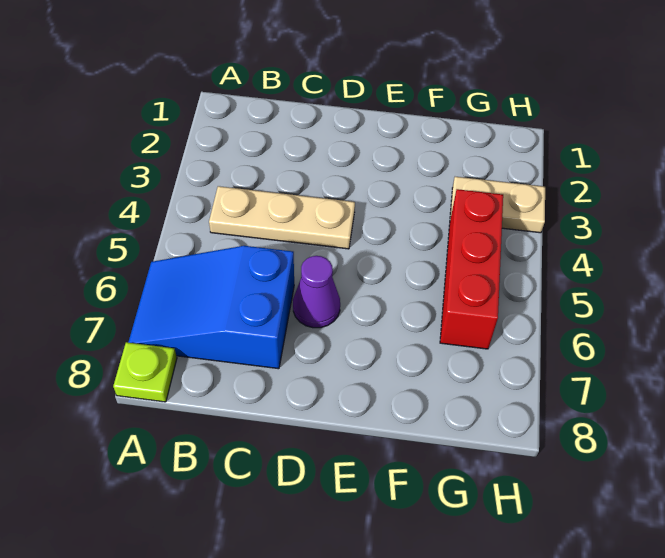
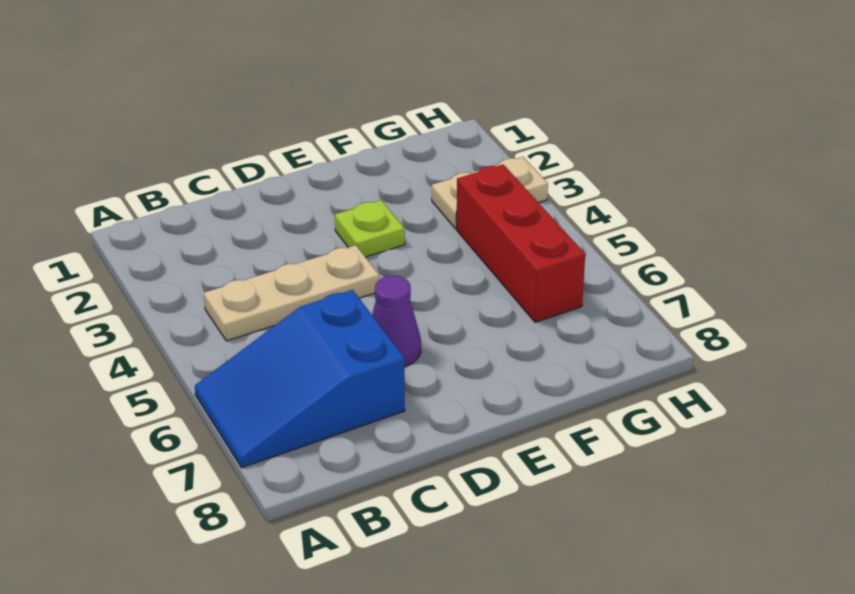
lime 1x1 plate [113,342,177,402] -> lime 1x1 plate moved to [335,200,405,257]

